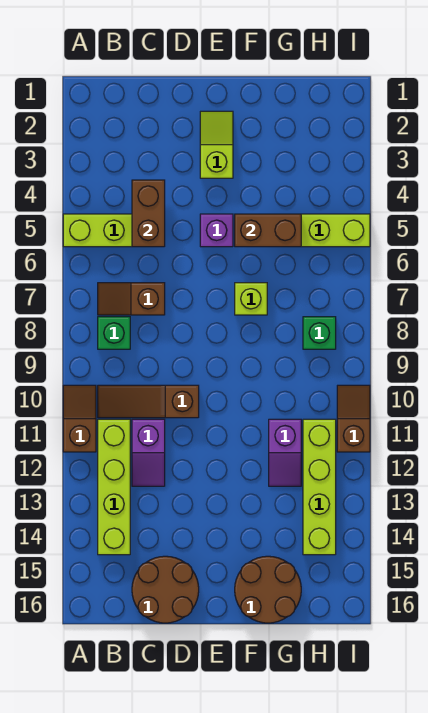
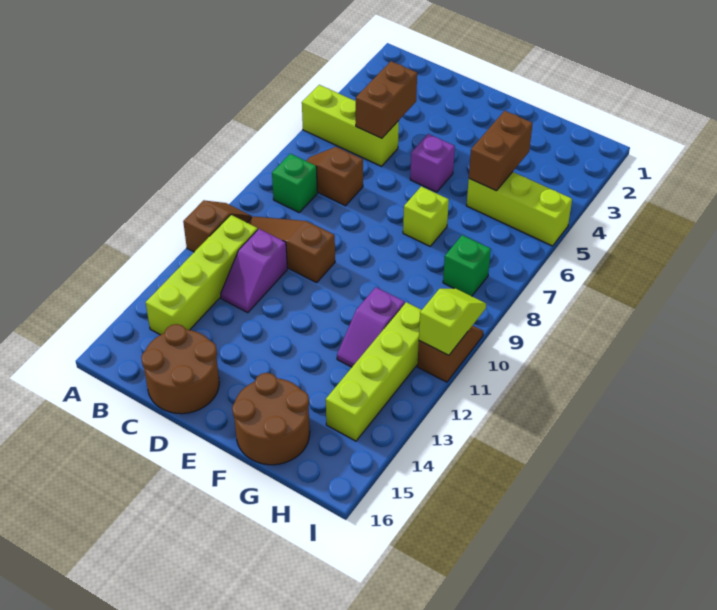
lime 1x2 slope [200,111,233,178] -> lime 1x2 slope moved to [419,289,486,355]
brown 1x2 brick [235,214,301,247] -> brown 1x2 brick turned to [469,111,533,191]

